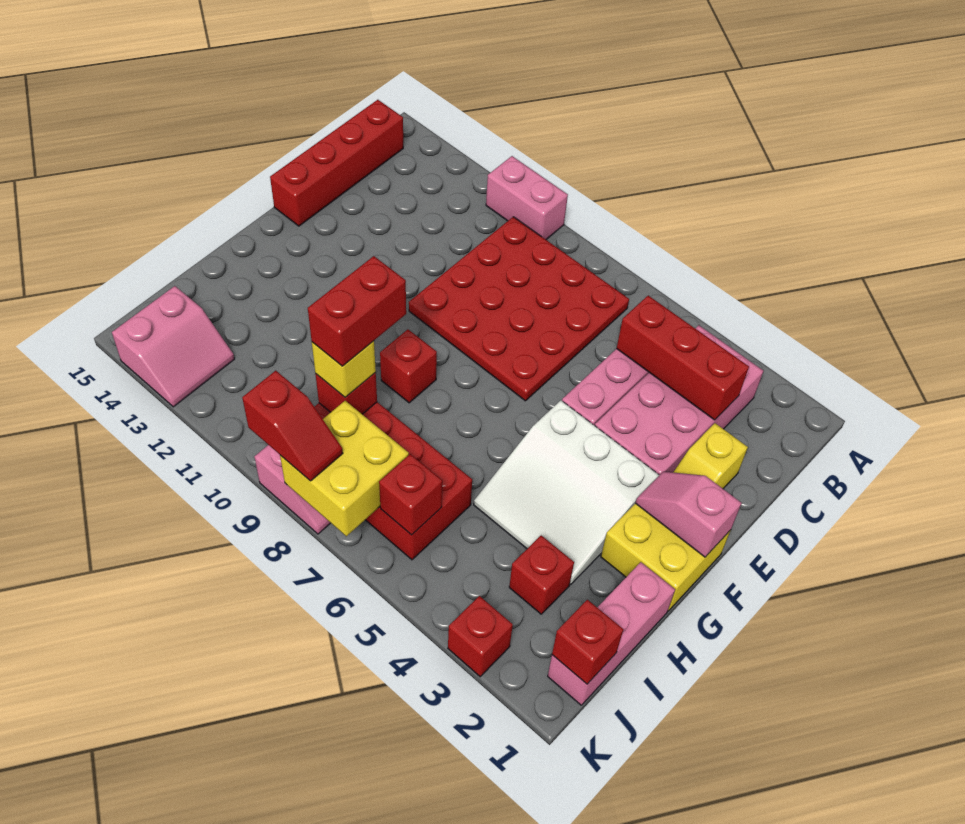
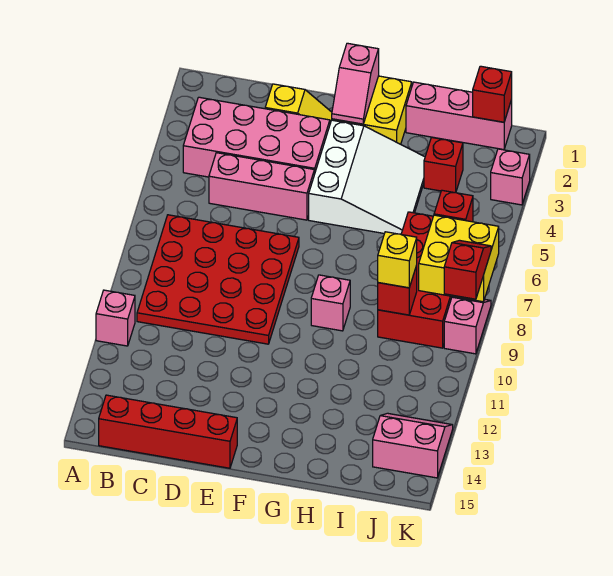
pink 1x2 brick [486,156,568,239] -> pink 1x1 brick [96,290,135,346]
red 1x3 brick [617,296,749,420] -> none
red 1x1 brick [380,330,437,403] -> pink 1x1 brick [311,275,350,331]
red 1x2 brick [308,256,406,366] -> none
red 1x1 brick [448,596,513,677] -> pink 1x1 brick [491,149,530,205]

